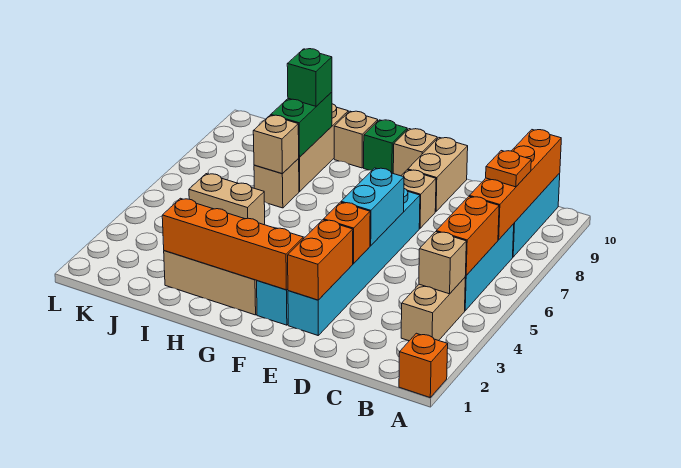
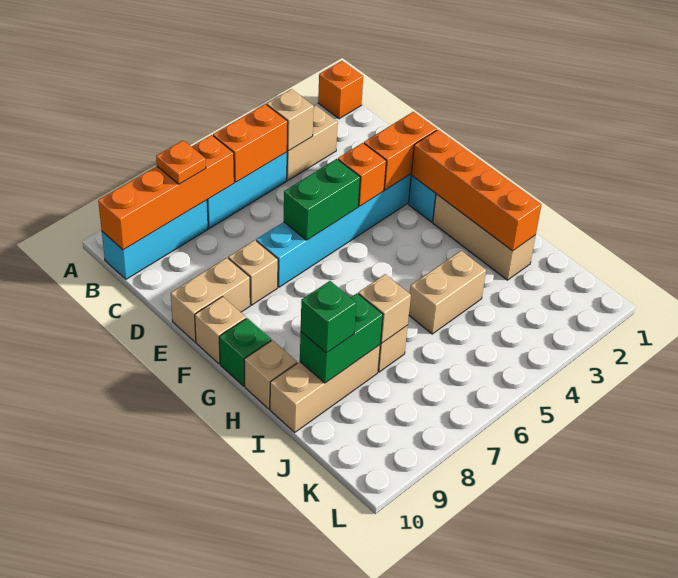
cyan 1x2 brick [341,168,404,246] -> green 1x2 brick [284,159,360,240]
tan 1x2 brick [189,174,265,225] -> tan 1x2 brick turned to [409,251,486,334]

